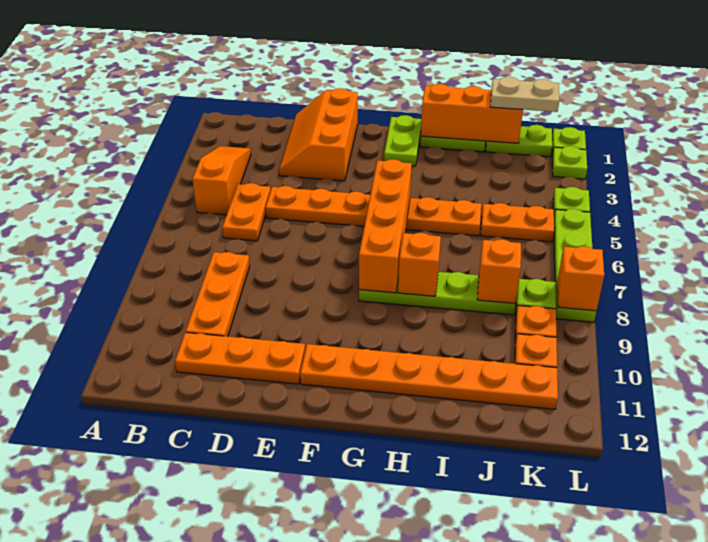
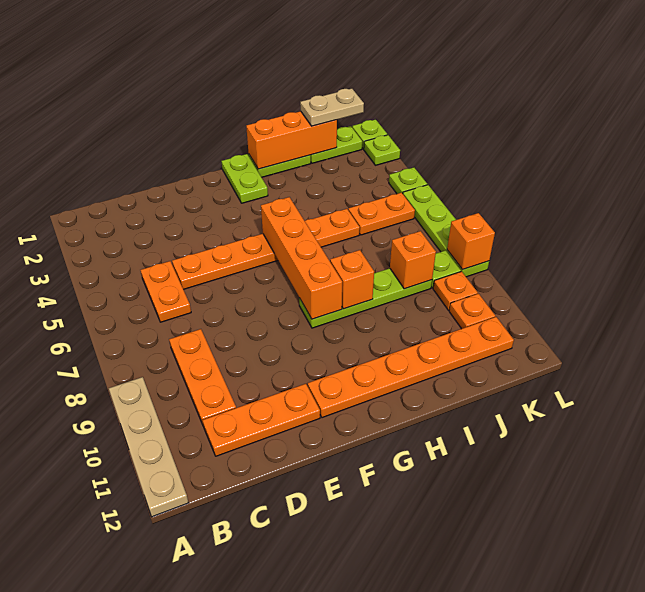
none -> tan 1x4 plate [109,377,188,517]
orange 1x3 slope [192,146,251,215] -> none
orange 2x3 slope [279,88,358,181] -> none

